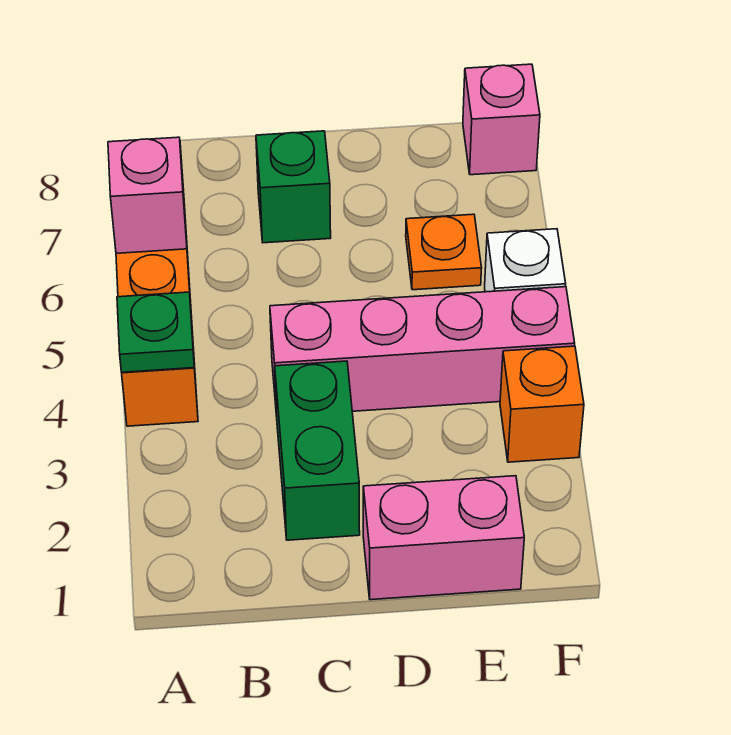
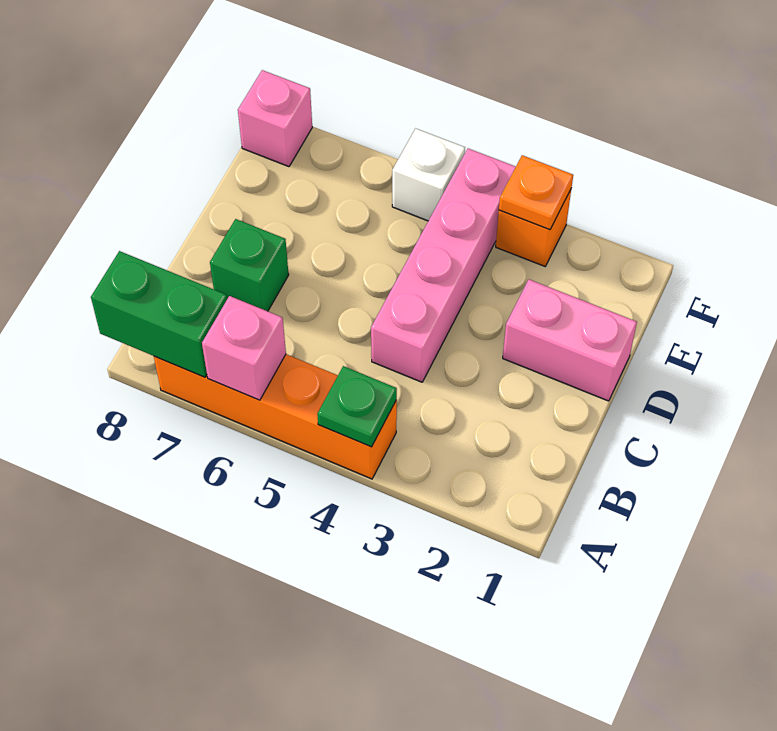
green 1x2 brick [275,361,360,540] -> green 1x2 brick moved to [91,251,227,377]
pink 1x2 brick [363,476,524,600] -> pink 1x2 brick turned to [503,280,637,401]
orange 1x1 plate [406,214,482,290] -> orange 1x1 plate moved to [499,155,573,230]

